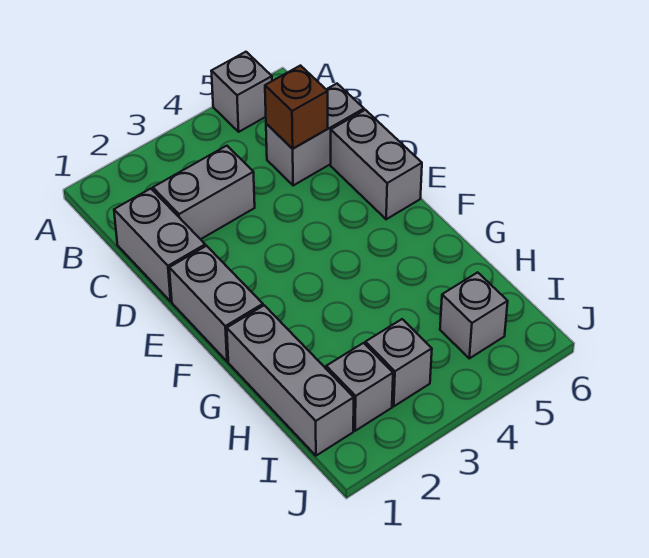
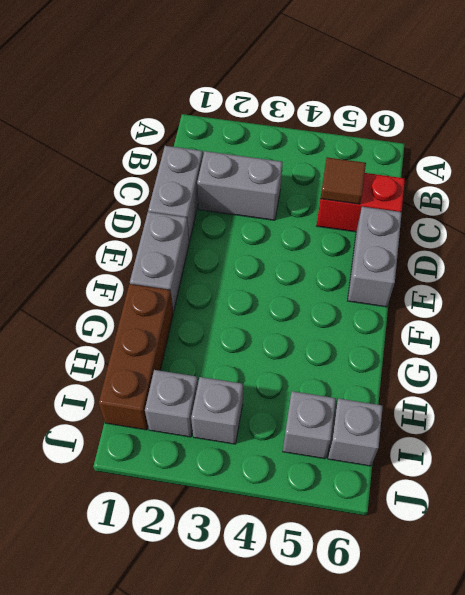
grey 1x1 brick [211,52,272,132] -> grey 1x1 brick moved to [328,398,383,466]
grey 1x2 brick [266,84,364,186] -> red 1x2 brick [317,173,405,232]
brown 1x1 brick [265,66,328,149] -> brown 1x1 tile [320,157,366,204]
grey 1x3 brick [227,305,354,456] -> brown 1x3 brick [99,284,173,430]

